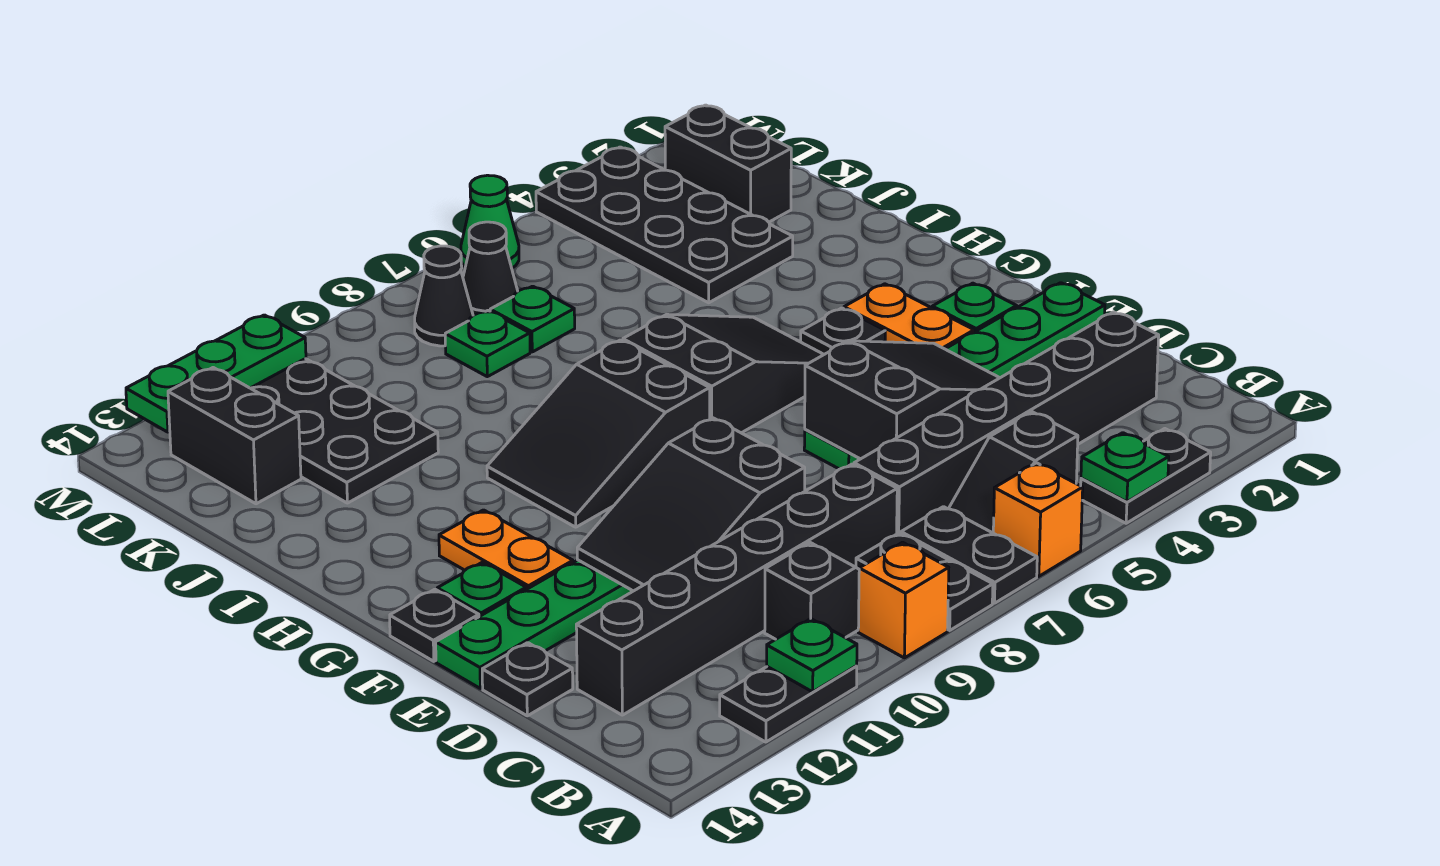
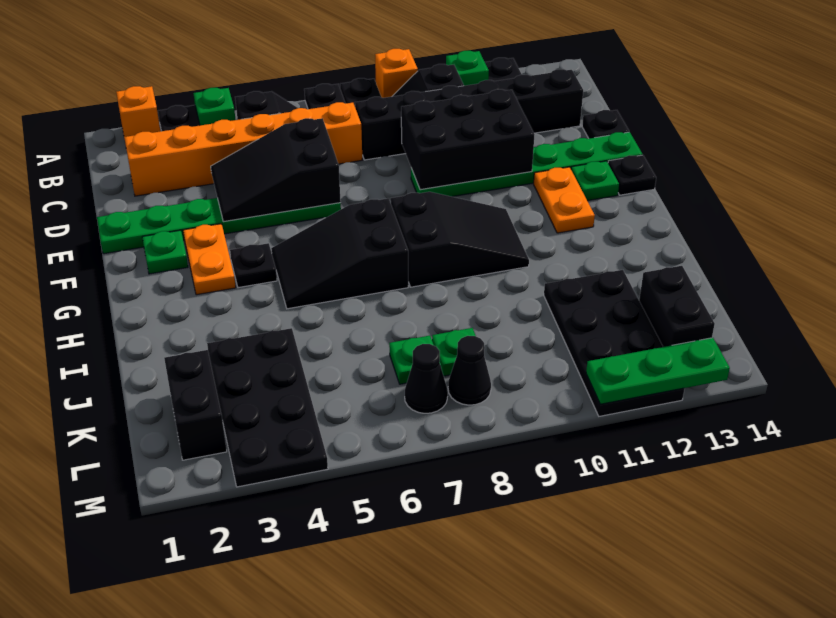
orange 1x1 brick [993,463,1083,576] -> orange 1x1 brick moved to [116,86,160,139]
black 1x6 brick [854,312,1159,534] -> orange 1x6 brick [124,102,362,196]
black 2x3 slope [577,418,805,591] -> black 2x3 brick [401,89,535,190]
green 1x1 cone [461,175,519,268] -> none

